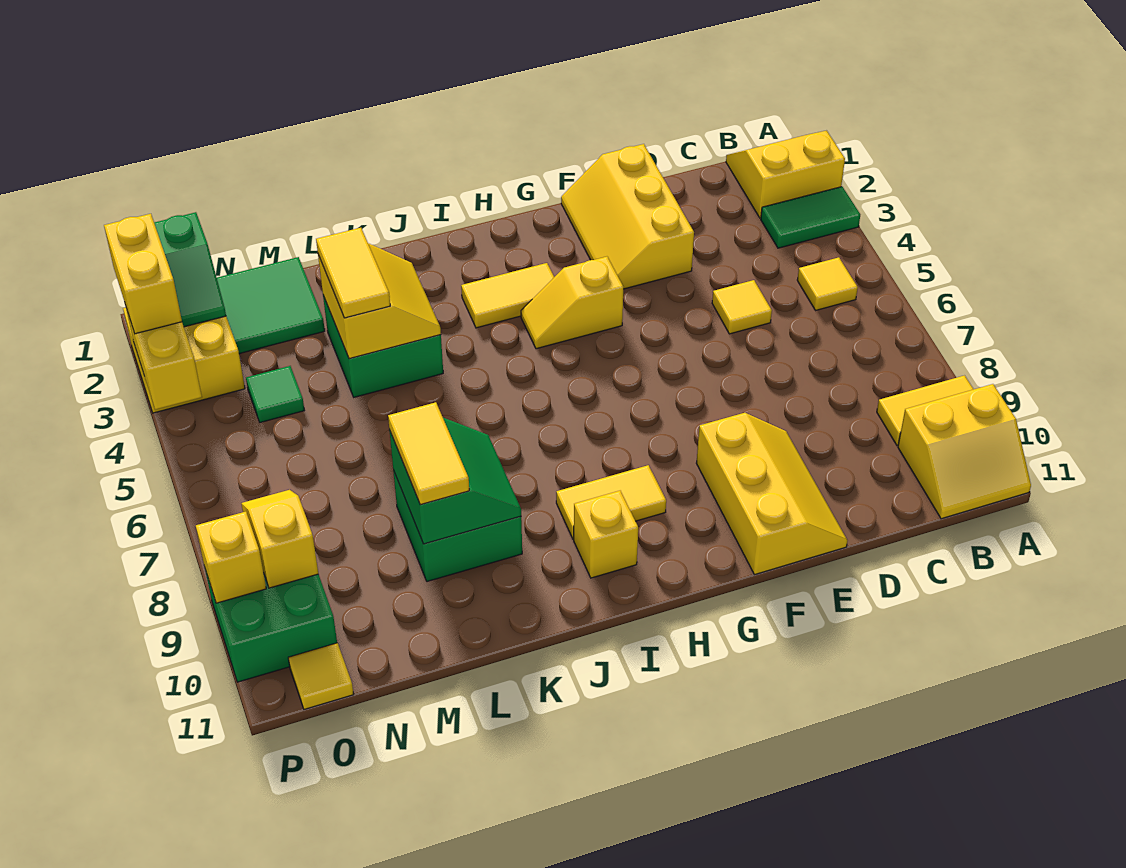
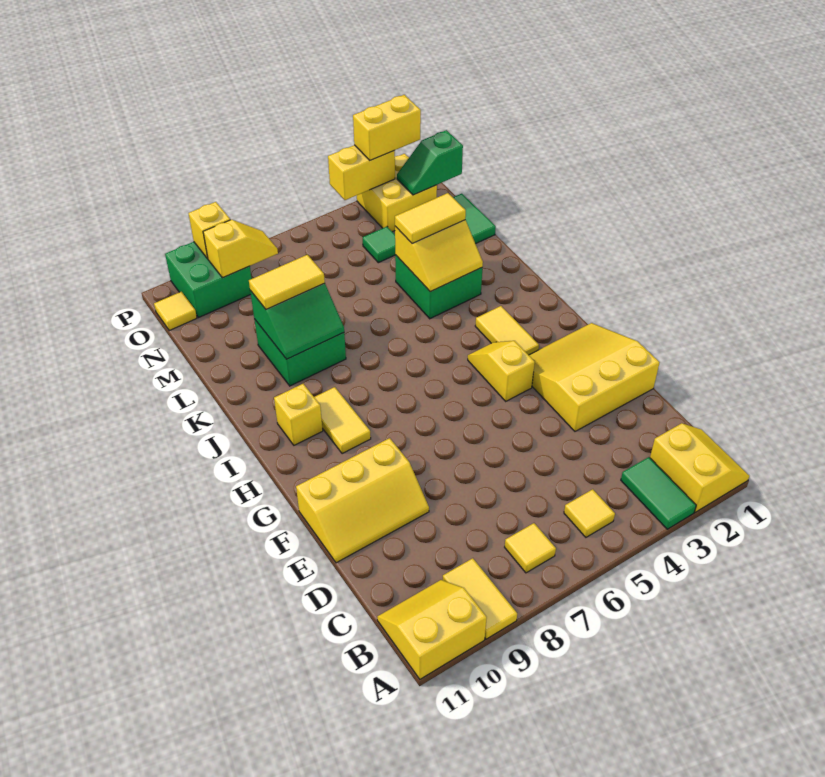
yellow 2x2 slope [898,384,1031,519] -> yellow 2x2 slope turned to [377,580,487,679]
yellow 1x1 tile [712,280,772,334] -> yellow 1x1 tile moved to [505,523,556,573]
yellow 2x3 slope [561,144,694,289] -> yellow 3x3 slope [529,323,660,431]

